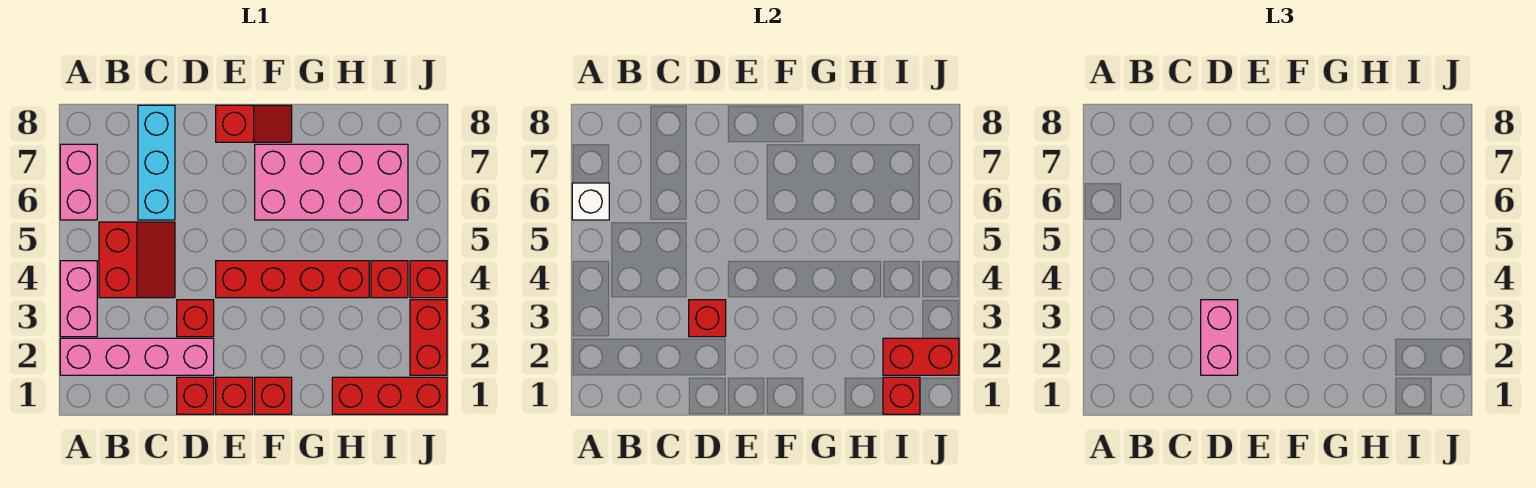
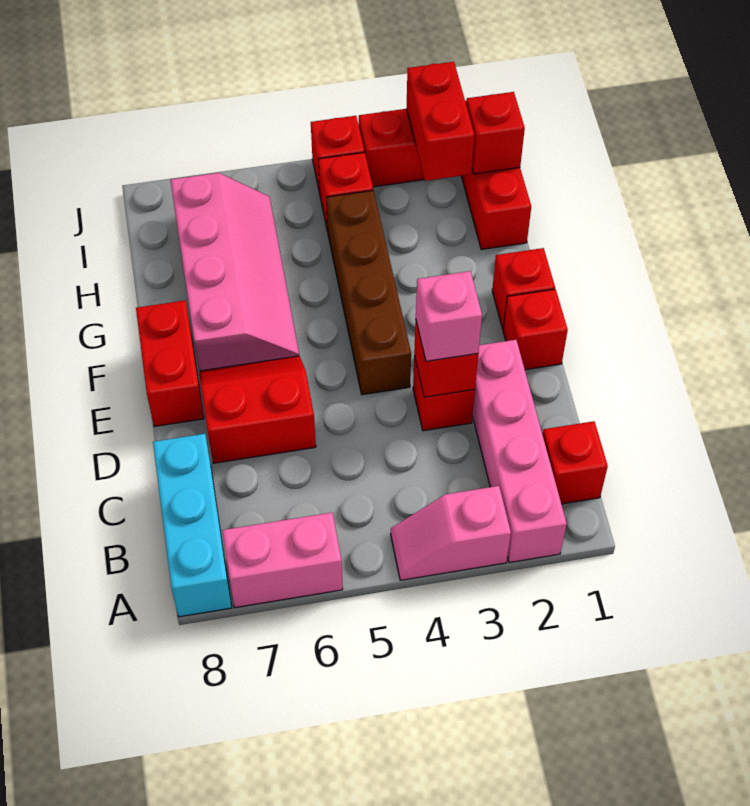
pink 1x2 brick [60,261,97,337] -> pink 1x2 slope [391,486,511,580]
white 1x1 brick [572,183,609,220] -> none
red 2x2 slope [99,222,175,298] -> red 2x2 slope moved to [199,356,316,463]
cyan 1x3 brick [138,105,175,220] -> cyan 1x3 brick turned to [153,434,232,617]
red 1x1 brick [177,377,214,414] -> red 1x1 brick moved to [543,421,608,504]
pink 1x2 brick [1201,300,1238,375] -> pink 1x1 brick [416,271,482,361]
red 1x4 brick [216,261,369,298] -> brown 1x4 brick [326,190,411,395]
red 1x2 slope [216,105,292,142] -> red 1x2 brick [136,301,204,427]
pink 2x4 brick [255,144,408,220] -> pink 2x4 slope [170,173,299,371]

